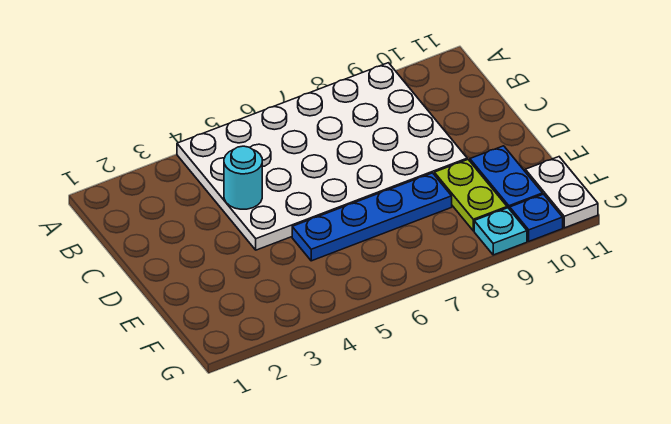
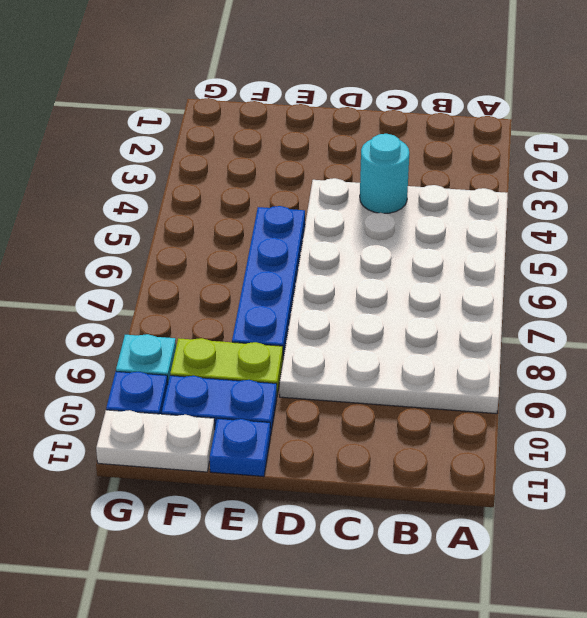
none -> blue 1x1 plate [210,418,270,477]

